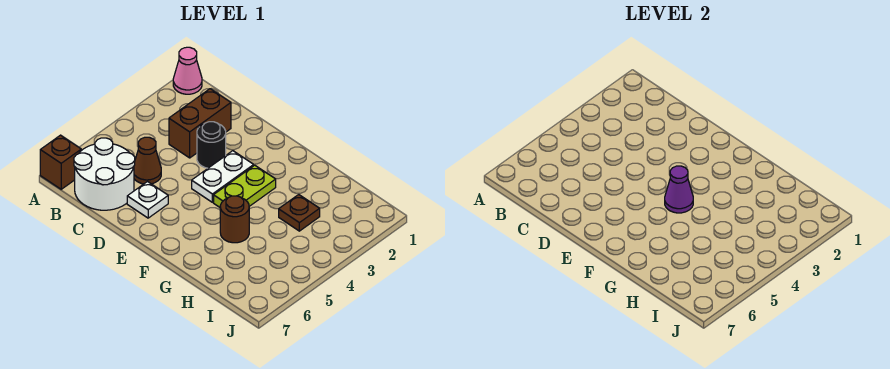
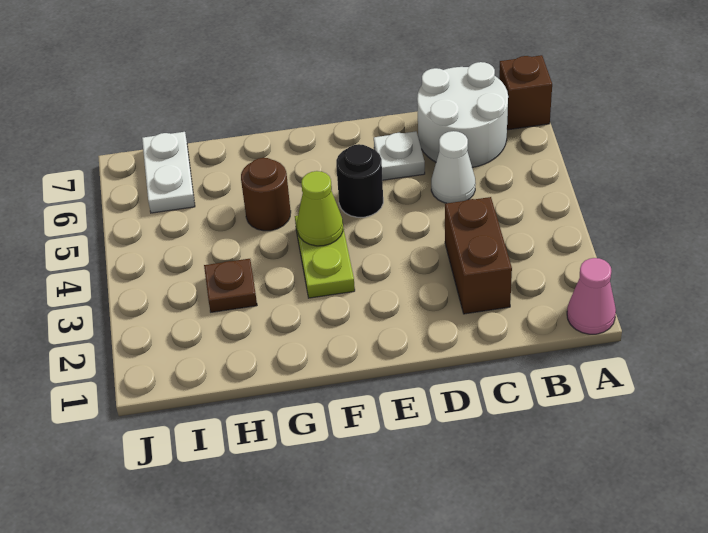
brown 1x1 cone [134,137,161,184] -> white 1x1 cone [431,131,476,203]
black 1x1 round brick [197,122,226,168] -> black 1x1 round brick moved to [336,144,383,217]
white 1x2 plate [192,151,254,202] -> white 1x2 plate moved to [142,132,195,213]
purple 1x1 cone [665,166,693,213] -> lime 1x1 cone [297,171,343,246]

